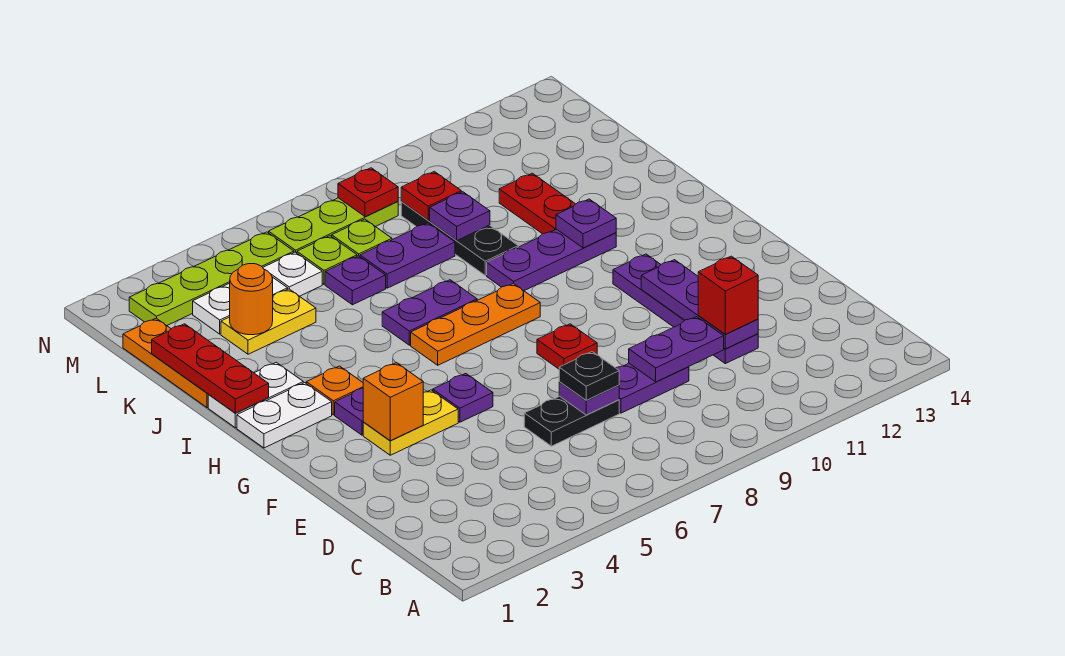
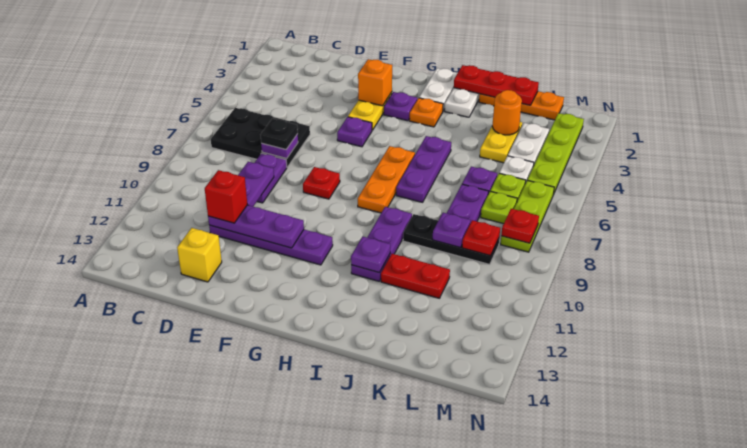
black 1x2 plate [524,396,619,446] -> black 2x3 plate [211,108,310,167]
none -> yellow 1x1 brick [177,228,222,282]
purple 1x2 plate [382,280,477,345] -> purple 1x3 plate [396,136,451,202]

